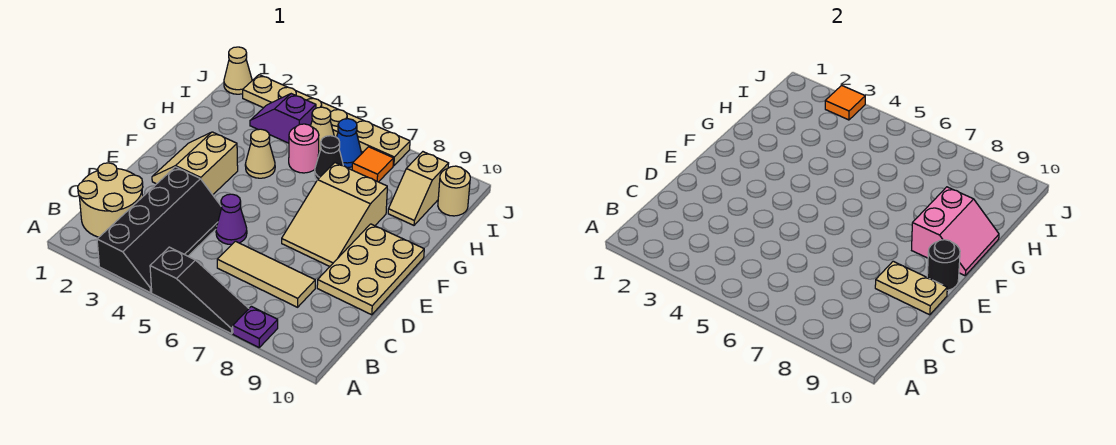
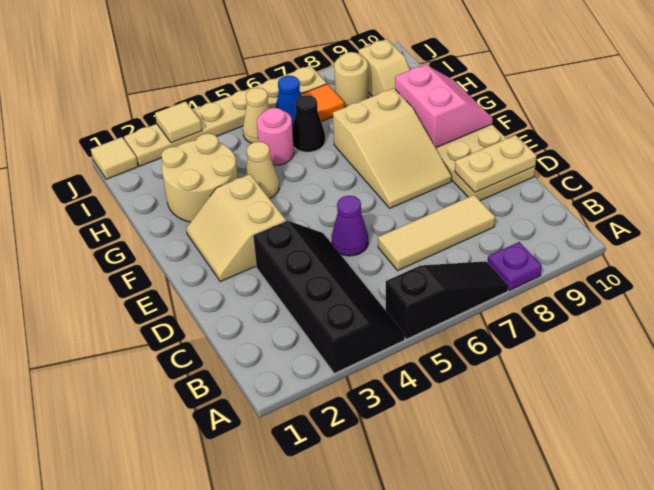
tan 2x2 round brick [78,163,143,237] -> tan 2x2 round brick moved to [161,134,238,222]
black 1x1 round brick [927,240,960,290] -> none
purple 1x2 slope [250,94,316,143] -> none
tan 1x1 round brick [438,166,470,216] -> tan 1x1 round brick moved to [334,52,368,107]
tan 1x1 cone [224,47,252,94] -> tan 1x1 tile [91,137,138,179]
orange 1x1 tile [825,85,865,120] -> tan 1x1 tile [155,101,202,143]

